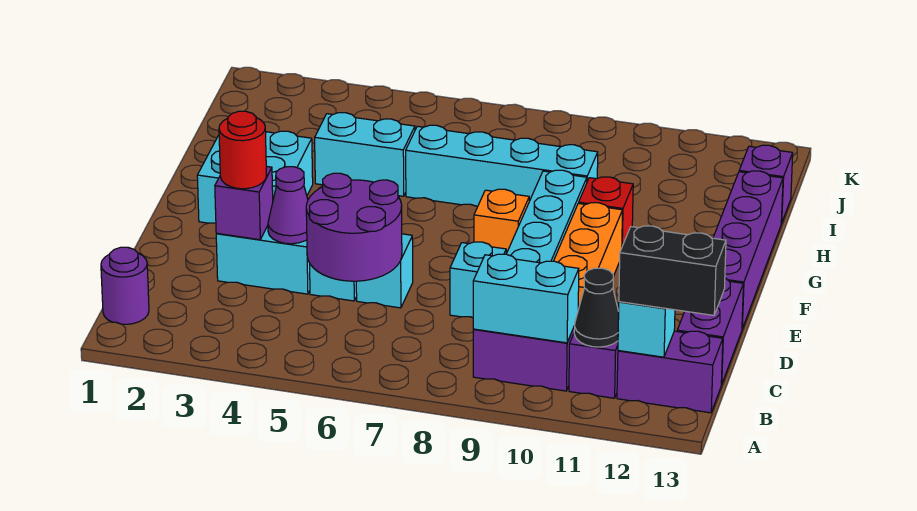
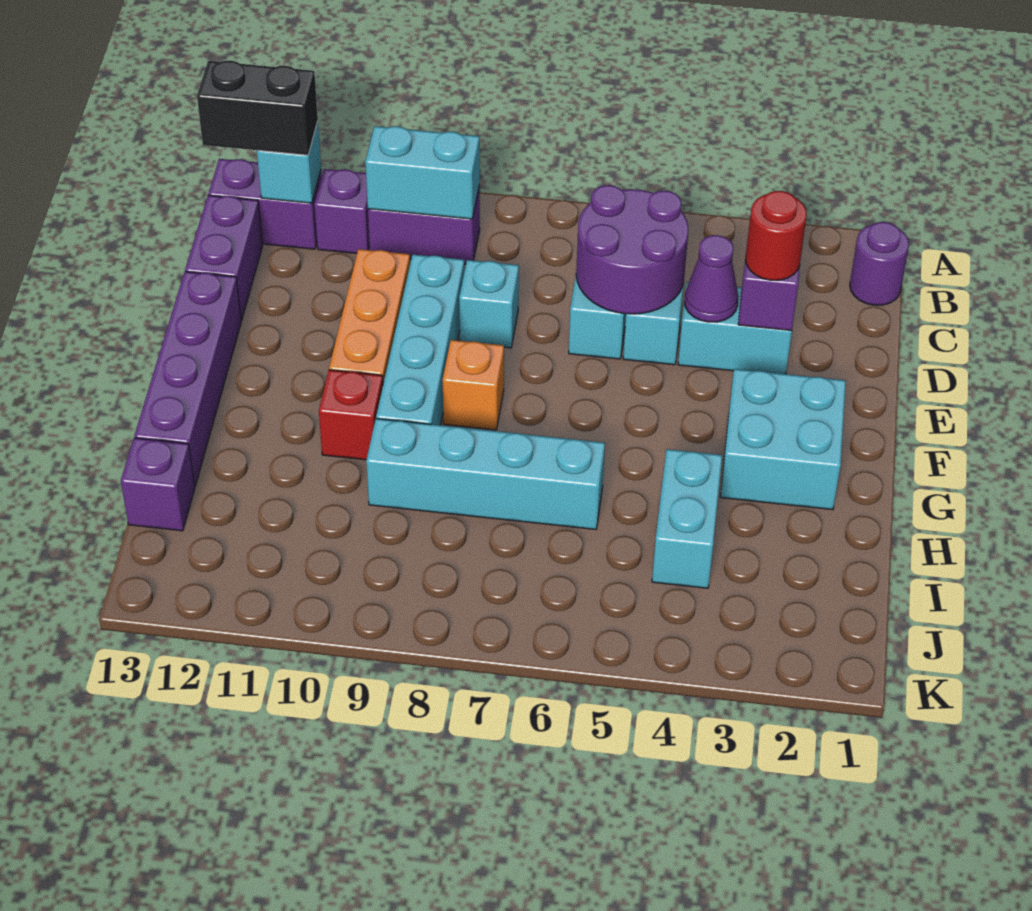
black 1x1 cone [574,268,619,347] -> none
cyan 1x2 brick [315,113,415,196] -> cyan 1x2 brick turned to [652,449,722,588]

